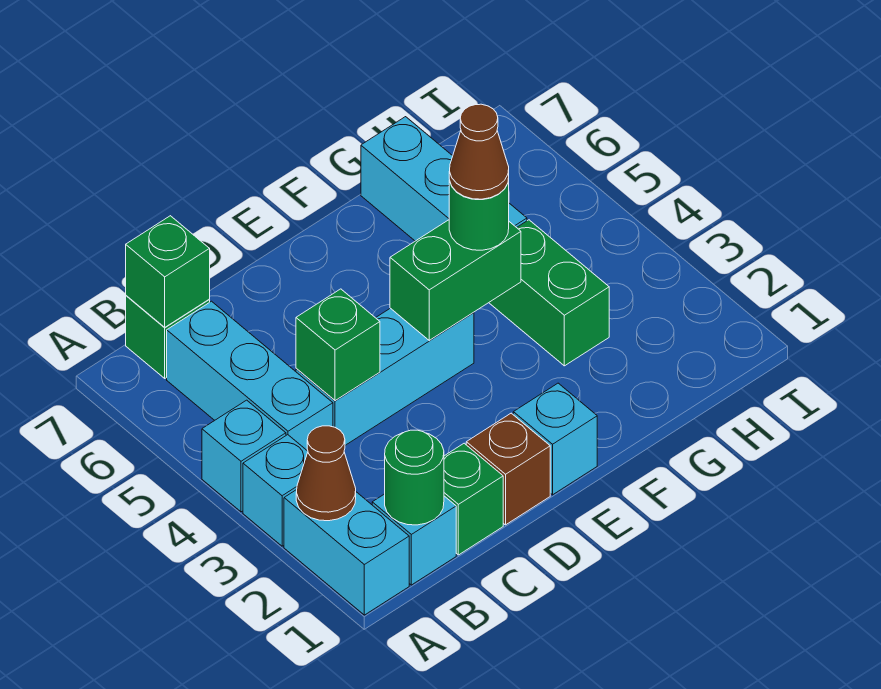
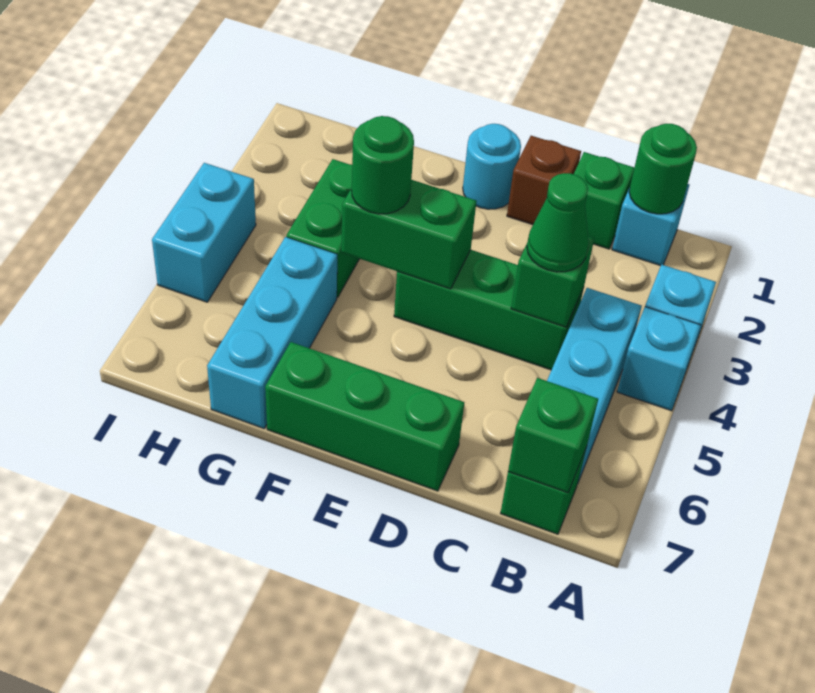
cyan 1x2 brick [284,490,409,615] -> cyan 1x2 brick moved to [152,163,256,302]
brown 1x1 cone [296,426,356,521] -> none
cyan 1x3 brick [296,308,474,445] -> green 1x3 brick [394,250,584,370]
none -> green 1x1 cone [527,173,589,272]
none -> green 1x3 brick [265,342,464,491]
cyan 1x1 brick [513,383,597,495] -> cyan 1x1 round brick [463,124,521,209]
brown 1x1 cone [449,104,509,199] -> none

